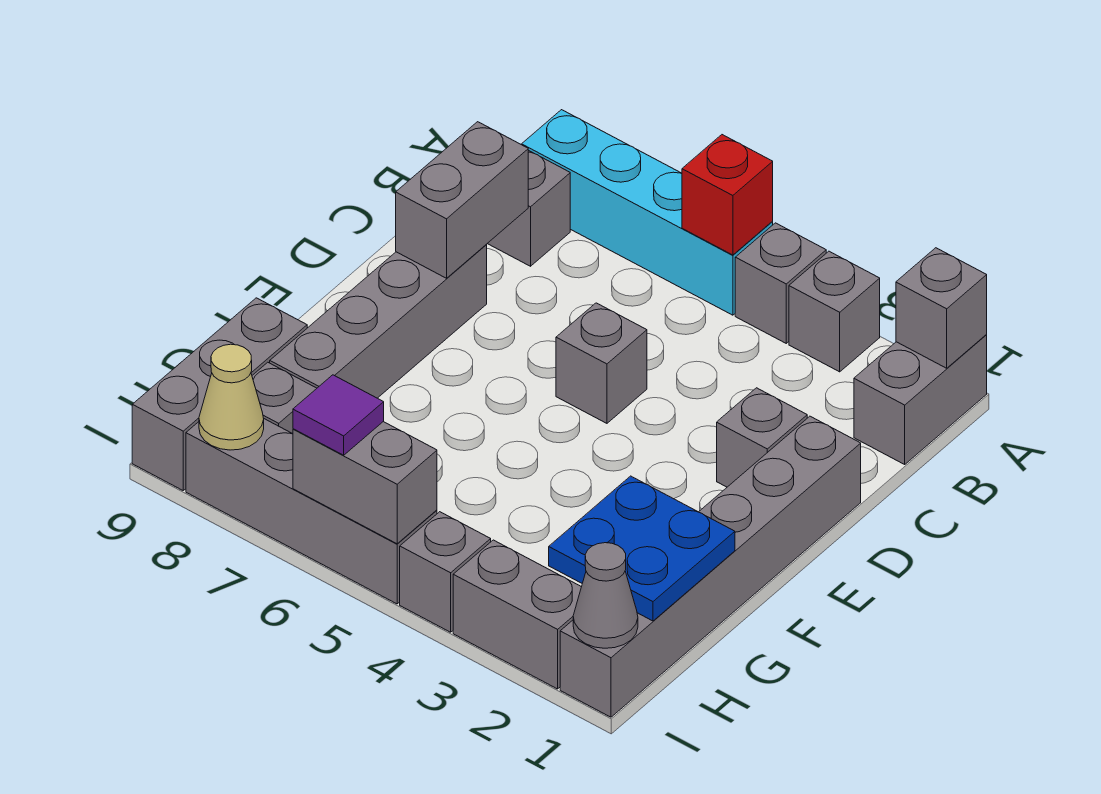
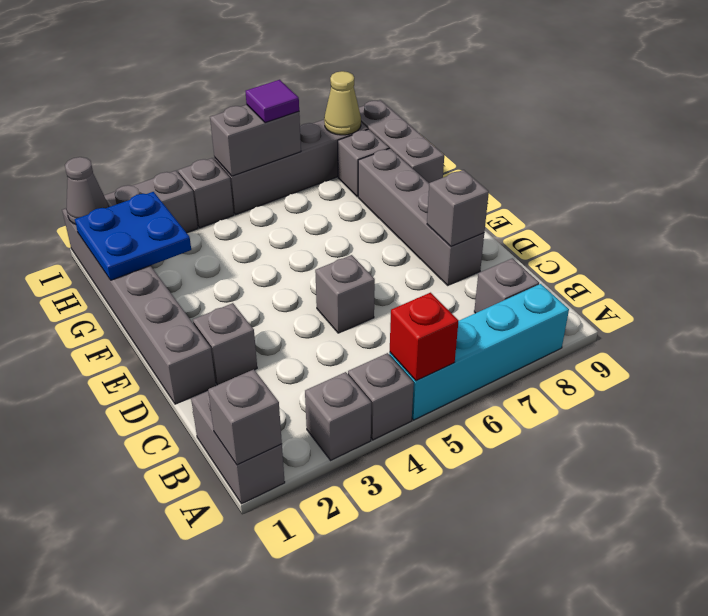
grey 1x2 brick [396,122,528,278] -> grey 1x1 brick [427,170,489,246]

